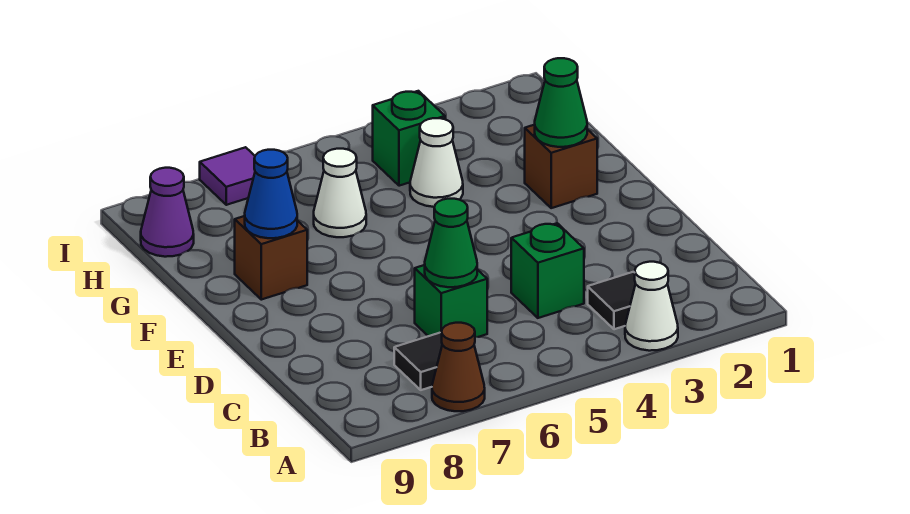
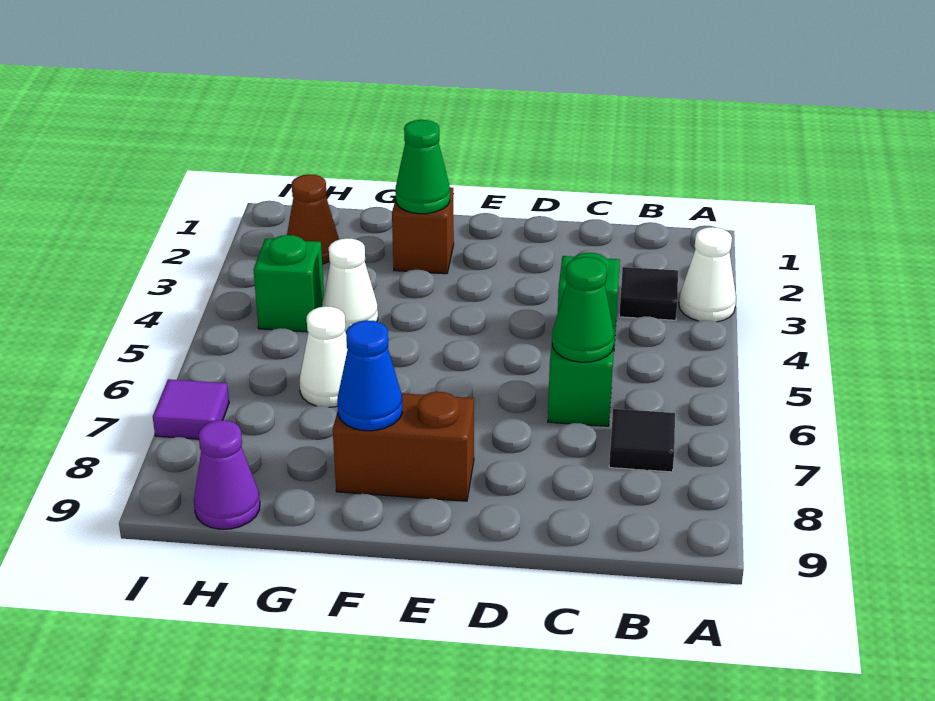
brown 1x1 cone [432,323,485,411] -> brown 1x1 cone moved to [287,174,339,264]
brown 1x1 brick [235,216,307,300] -> brown 1x2 brick [333,392,474,501]

